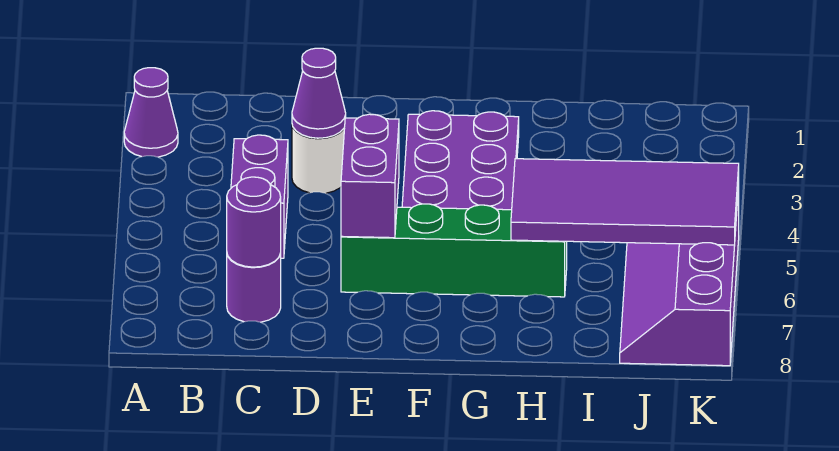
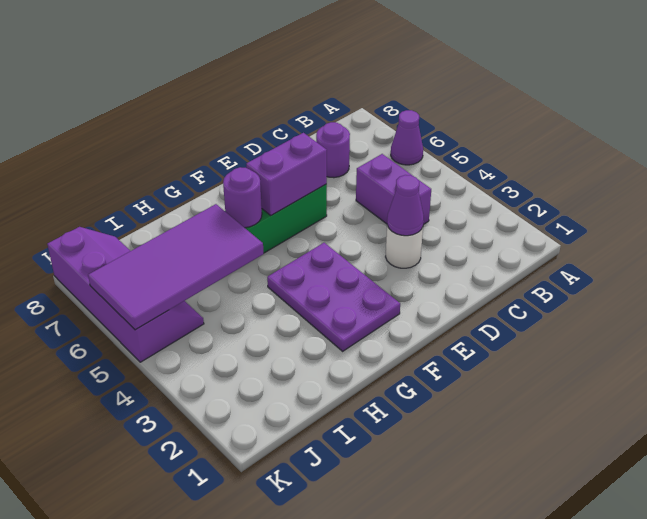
purple 1x1 cone [124,68,178,157] -> purple 1x1 cone moved to [391,110,423,165]
purple 1x1 round brick [227,177,281,267] -> purple 1x1 round brick moved to [223,167,262,228]
purple 1x2 brick [341,114,399,238] -> purple 1x2 brick turned to [246,133,327,215]

